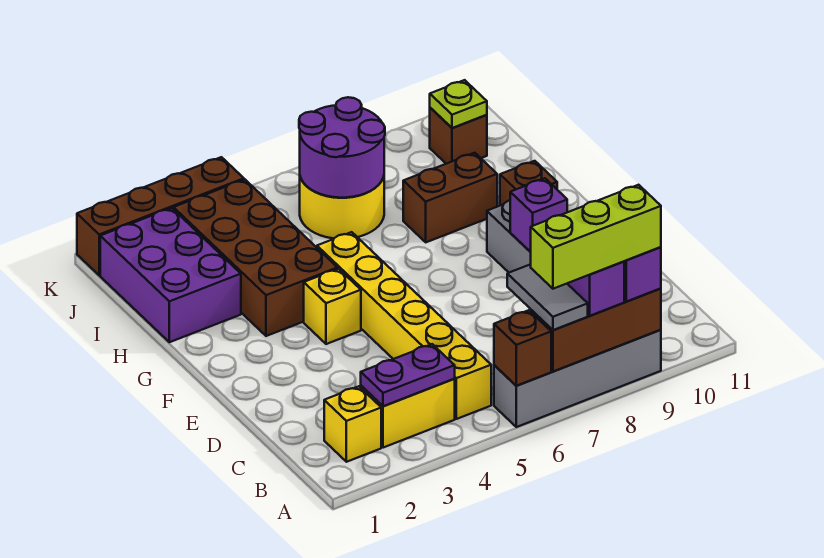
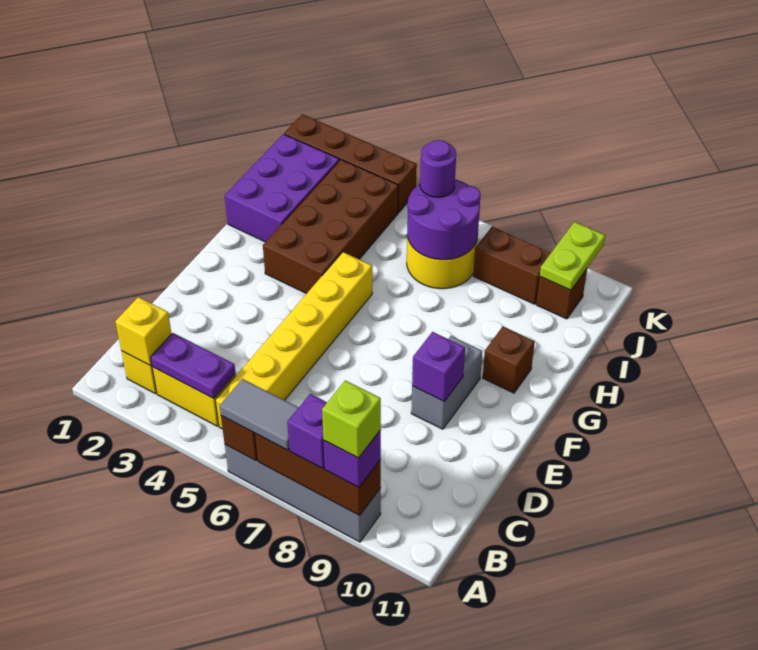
grey 1x2 tile [507,264,588,330] -> grey 1x2 tile turned to [220,379,299,450]
lime 1x3 brick [531,185,661,289] -> lime 1x1 brick [322,380,381,458]
yellow 1x1 brick [304,269,361,344] -> yellow 1x1 brick moved to [115,297,172,366]
brown 1x2 brick [403,153,497,242] -> brown 1x2 brick moved to [473,226,551,304]
none -> purple 1x1 round brick [420,140,456,197]
lime 1x1 plate [430,80,487,128] -> lime 1x2 plate [540,222,605,290]

